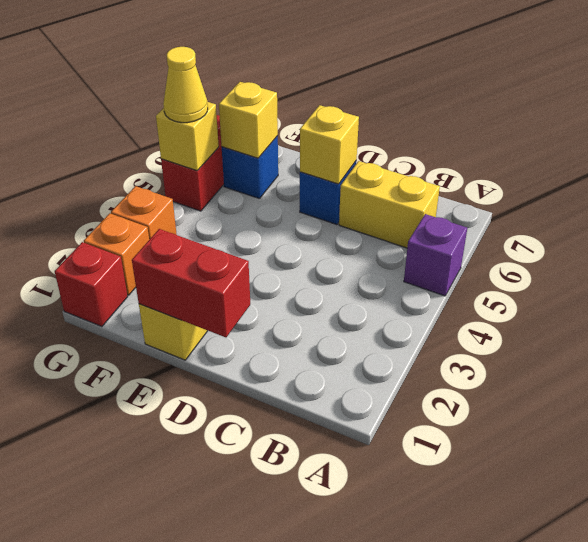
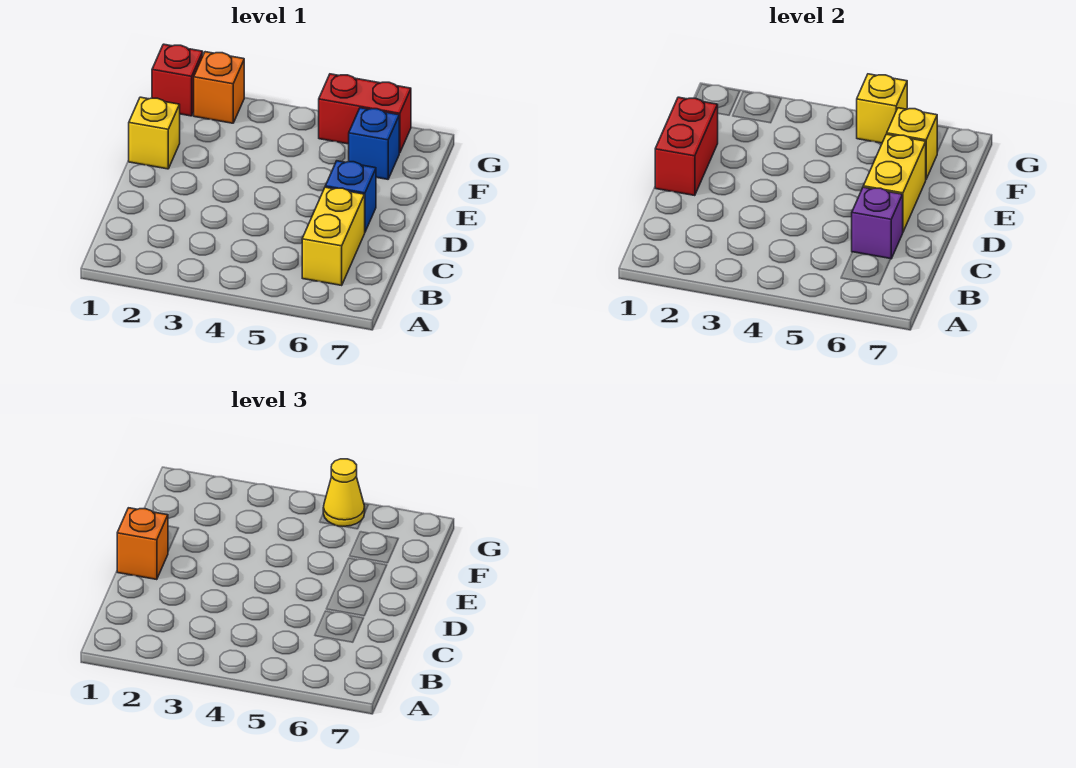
purple 1x1 brick [404,214,467,296] -> purple 1x1 brick moved to [852,187,903,259]
yellow 1x1 brick [300,105,359,184] -> yellow 1x2 brick [863,134,926,232]
orange 1x1 brick [111,186,177,240] -> orange 1x1 brick moved to [117,508,168,580]

